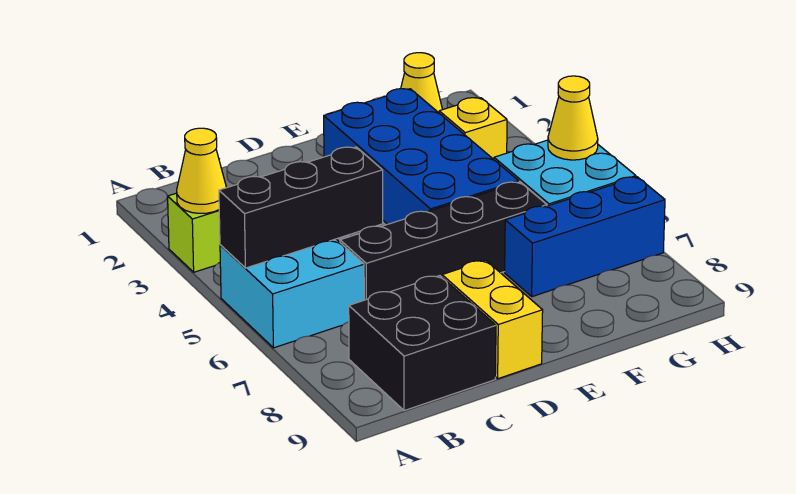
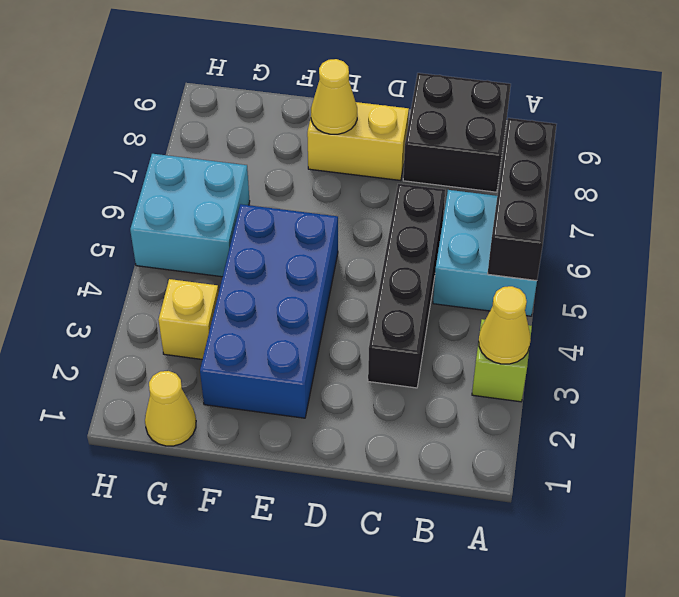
black 1x3 brick [219,147,383,268] -> black 1x3 brick turned to [488,118,556,281]
black 1x4 brick [340,182,547,300] -> black 1x4 brick turned to [368,184,445,388]
yellow 1x2 brick [442,260,543,379] -> yellow 1x2 brick turned to [307,102,409,181]
blue 1x3 brick [505,177,665,297] -> none
yellow 1x1 cone [548,76,598,160] -> yellow 1x1 cone moved to [311,59,357,134]

